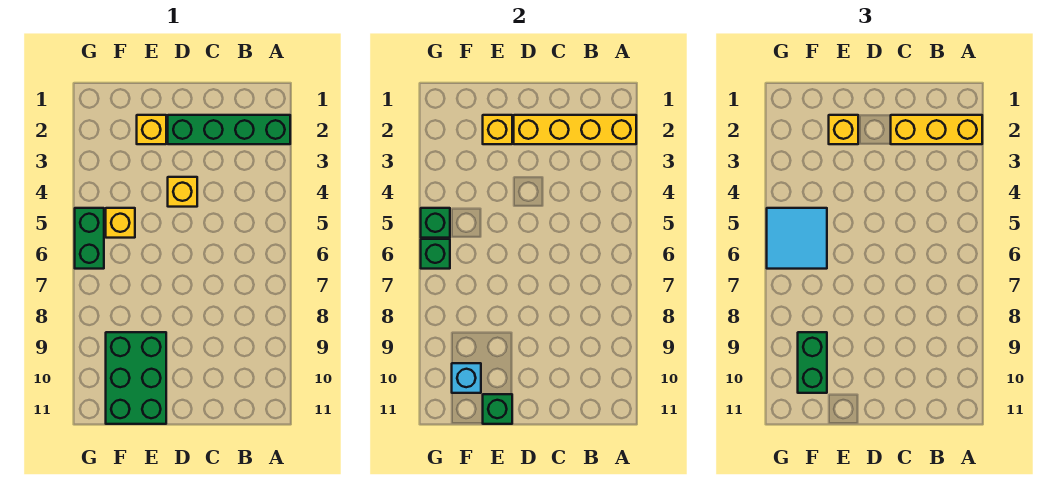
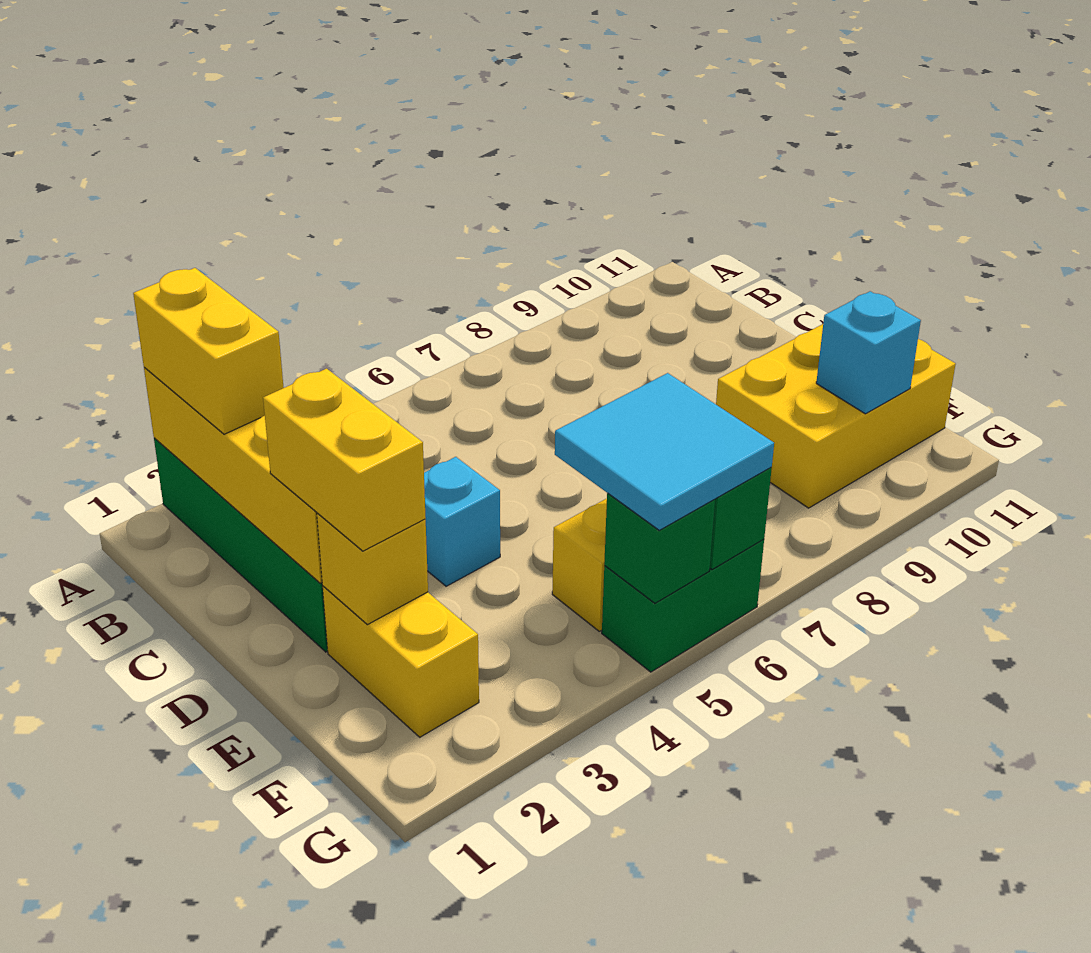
yellow 1x3 brick [891,115,982,144] -> yellow 1x2 brick [133,268,284,434]
yellow 1x1 brick [168,177,197,207] -> cyan 1x1 brick [424,457,500,586]
yellow 1x1 brick [137,115,166,144] -> yellow 1x2 brick [323,586,479,737]
yellow 1x1 brick [829,115,858,144] -> yellow 1x2 brick [263,369,426,551]
green 2x3 brick [106,332,166,424] -> yellow 2x3 brick [716,324,956,508]
green 1x1 brick [483,394,512,424] -> none
green 1x2 brick [798,332,827,393] -> none

